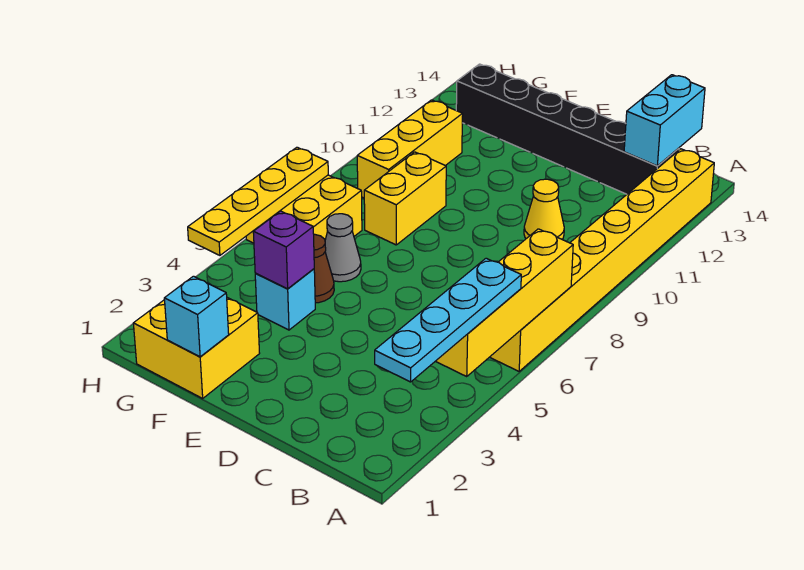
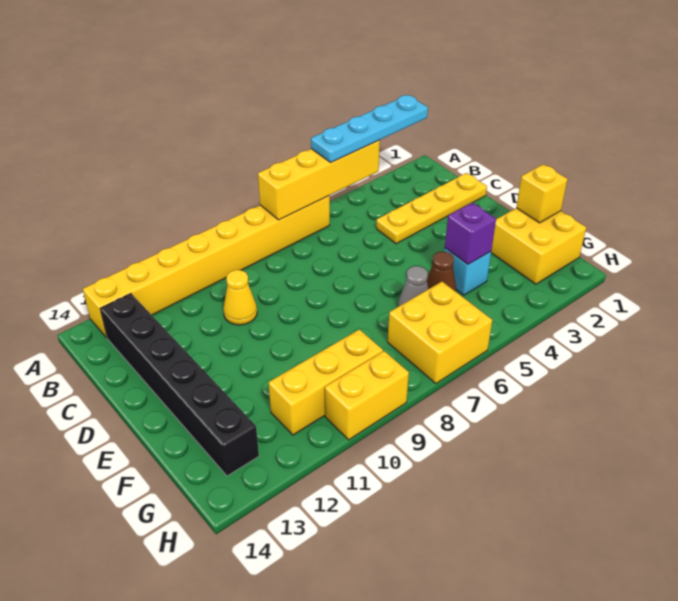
cyan 1x2 brick [624,75,705,166] -> none
cyan 1x1 brick [164,276,229,357] -> yellow 1x1 brick [516,164,568,223]
yellow 1x2 brick [364,152,446,245] -> yellow 1x2 brick moved to [325,351,409,440]
yellow 1x4 plate [188,147,328,255] -> yellow 1x4 plate moved to [376,173,487,244]

